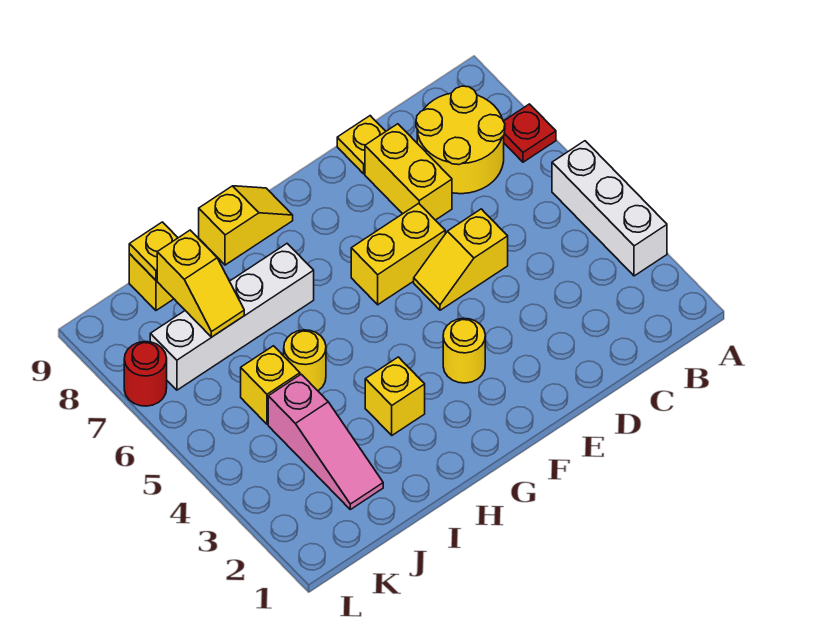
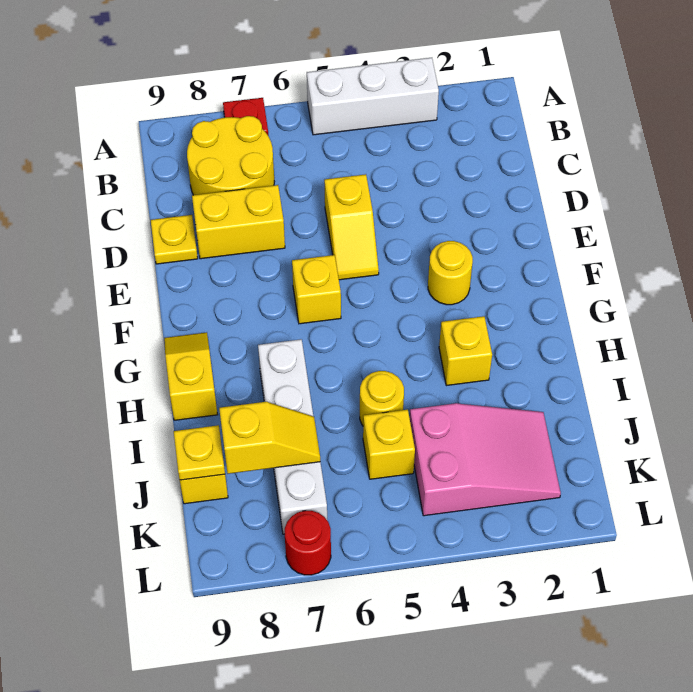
yellow 1x2 brick [351,203,445,305] -> yellow 1x1 brick [292,255,341,324]
pink 1x3 slope [268,374,383,509] -> pink 2x3 slope [410,403,561,516]

